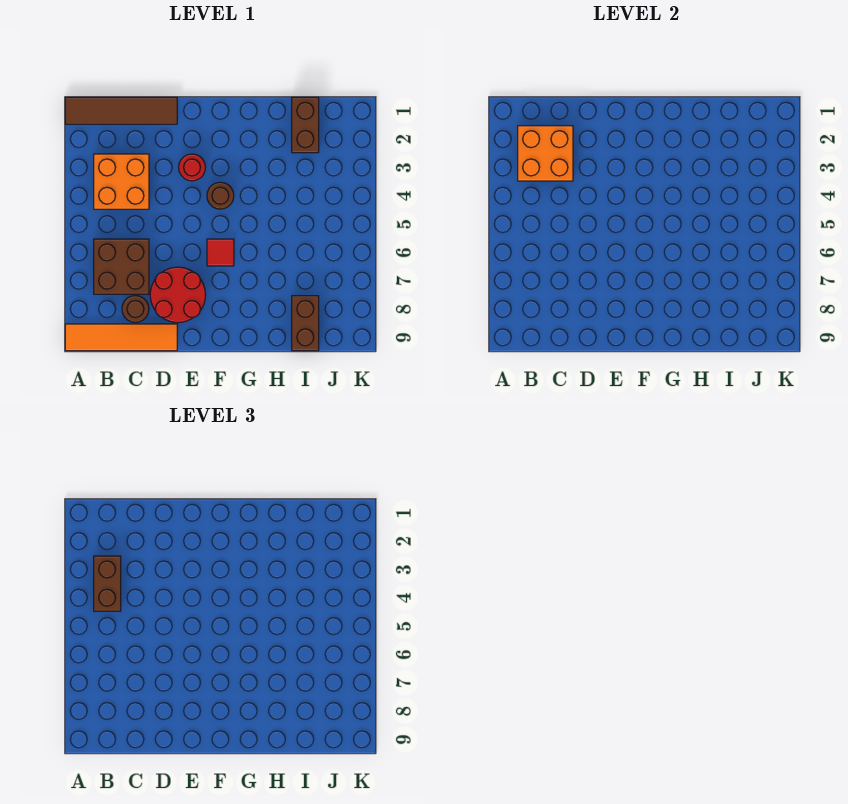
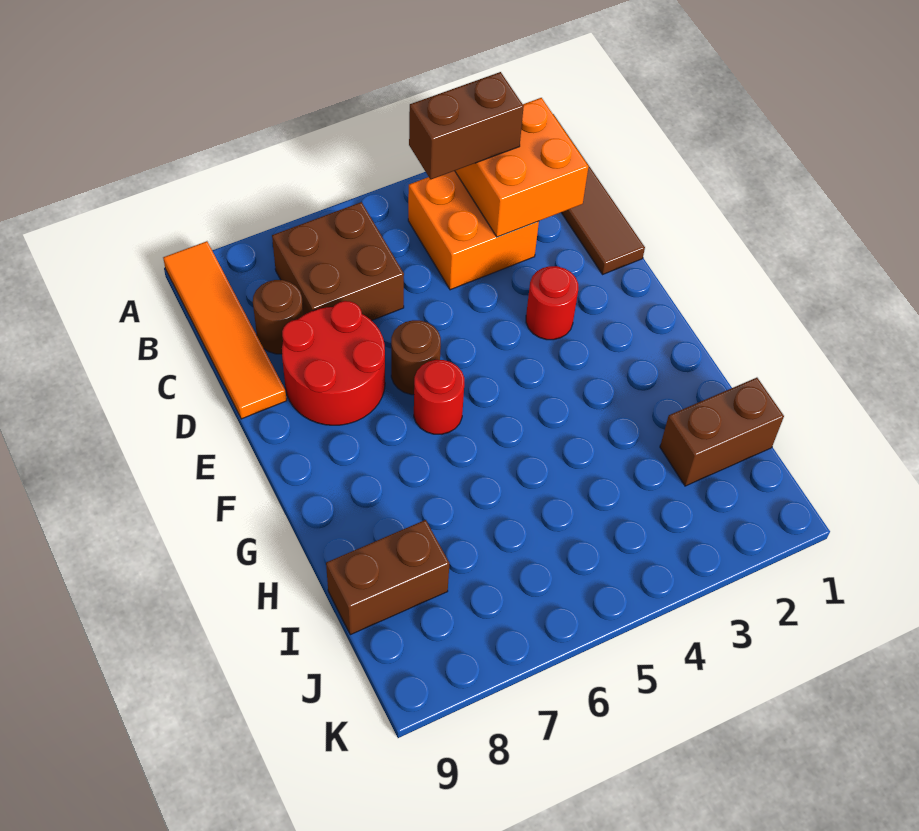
brown 1x1 round brick [207,182,234,209] -> brown 1x1 round brick moved to [391,320,441,395]
red 1x1 tile [207,239,234,266] -> red 1x1 round brick [414,360,464,434]

